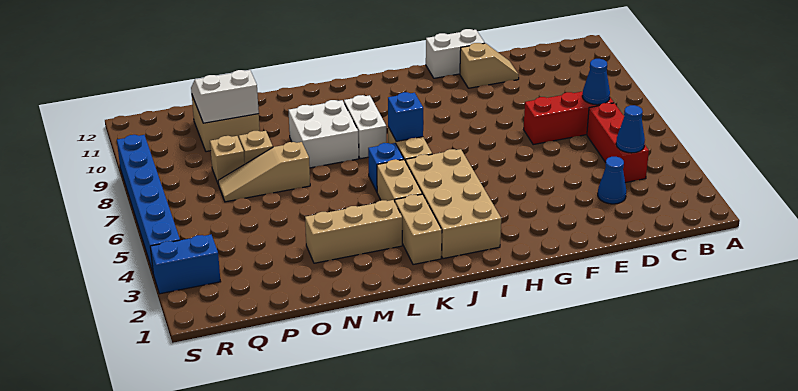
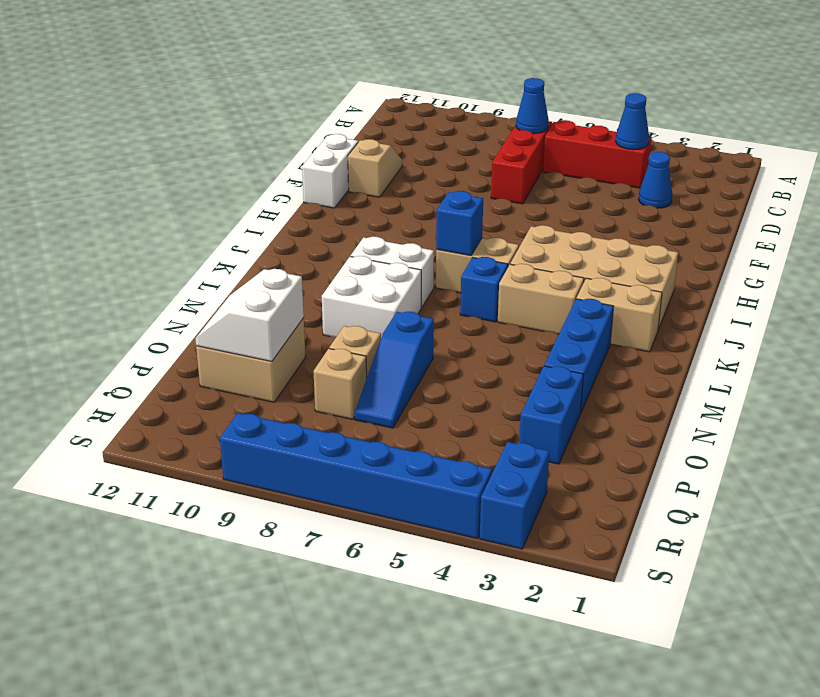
tan 1x3 brick [305,200,402,263] -> blue 1x3 brick [544,299,614,412]
tan 1x3 slope [218,142,310,202] -> blue 1x3 slope [355,312,434,428]
none -> blue 1x2 brick [519,366,583,464]

